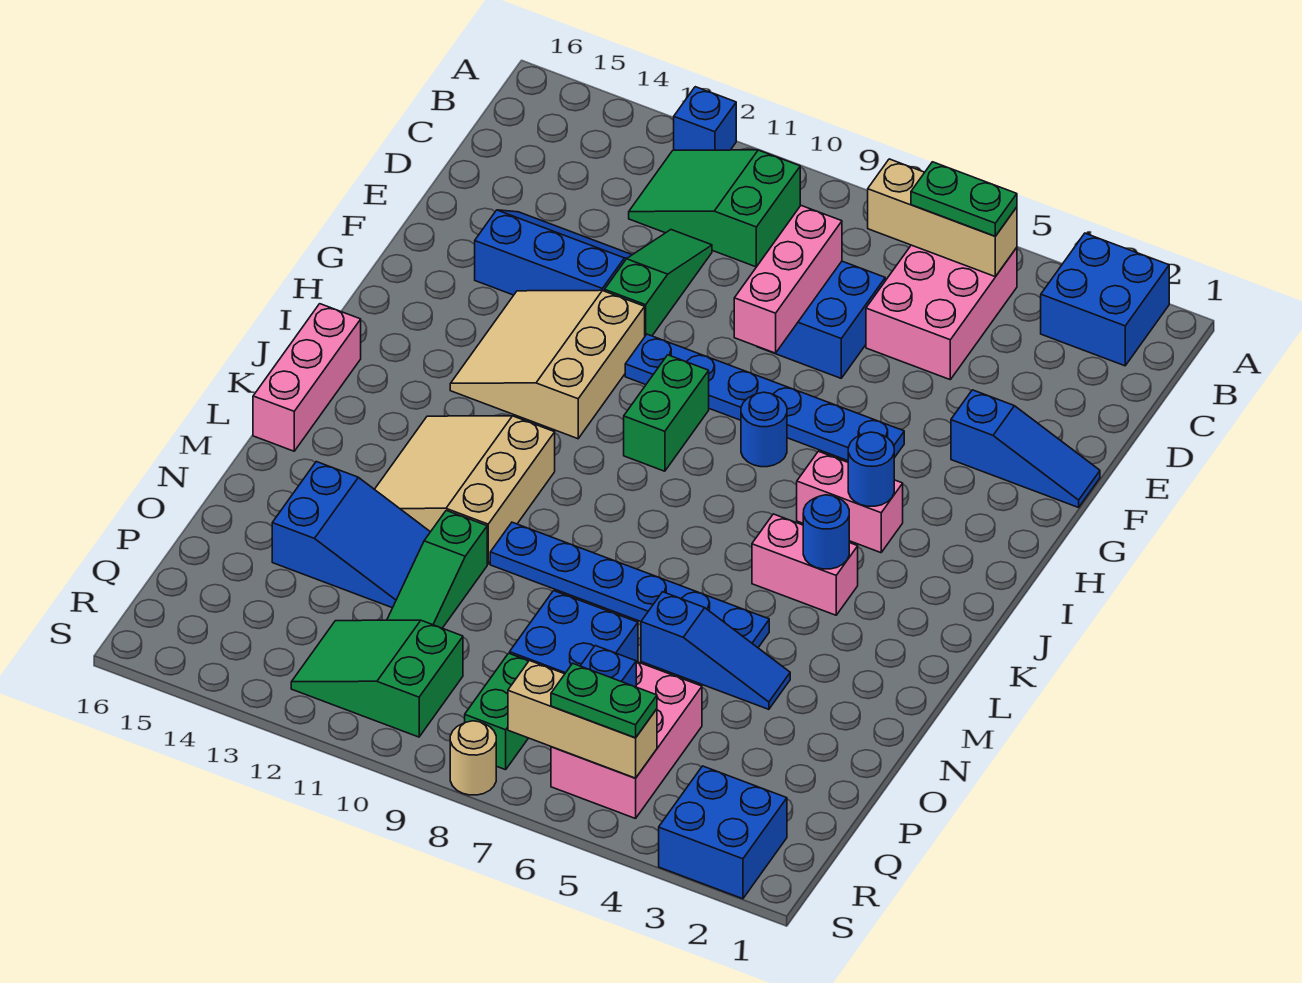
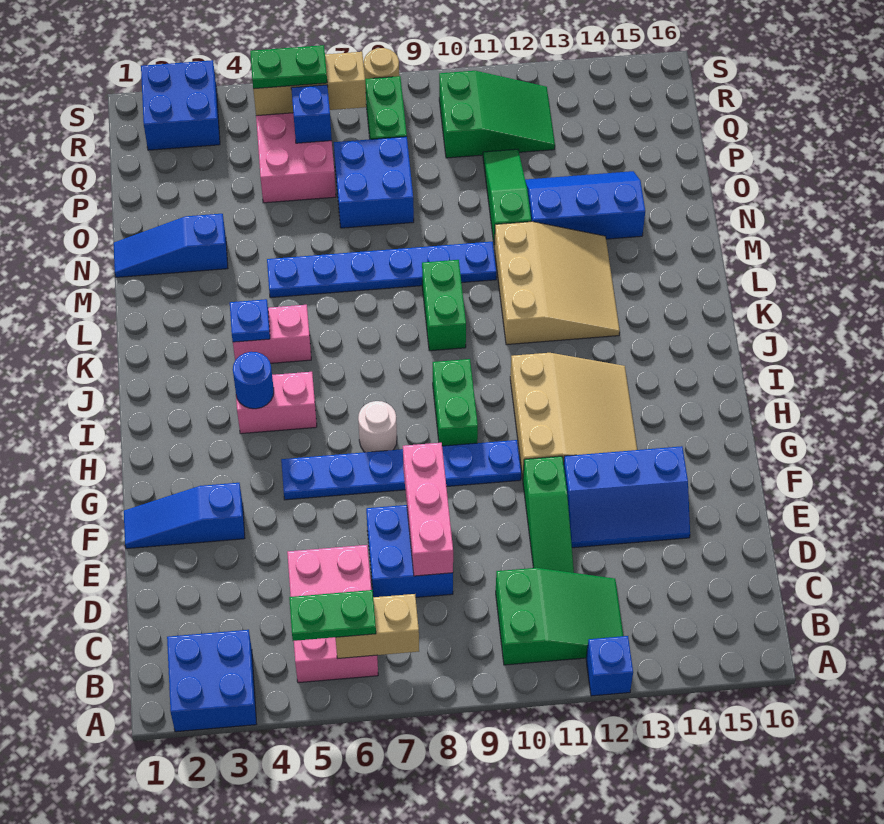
tan 1x3 brick [868,159,1017,277] -> tan 1x2 brick [336,594,419,659]
blue 1x1 round brick [741,392,787,467] -> white 1x1 round brick [358,401,397,452]
pink 1x3 brick [253,304,361,451] -> none
blue 1x1 round brick [803,495,849,569] -> blue 1x1 plate [230,299,270,342]
none -> green 1x2 brick [422,260,466,351]
blue 1x3 slope [641,592,790,709] -> blue 1x3 slope moved to [114,214,228,277]
blue 2x3 slope [272,462,430,608] -> blue 2x3 slope turned to [525,171,645,239]

